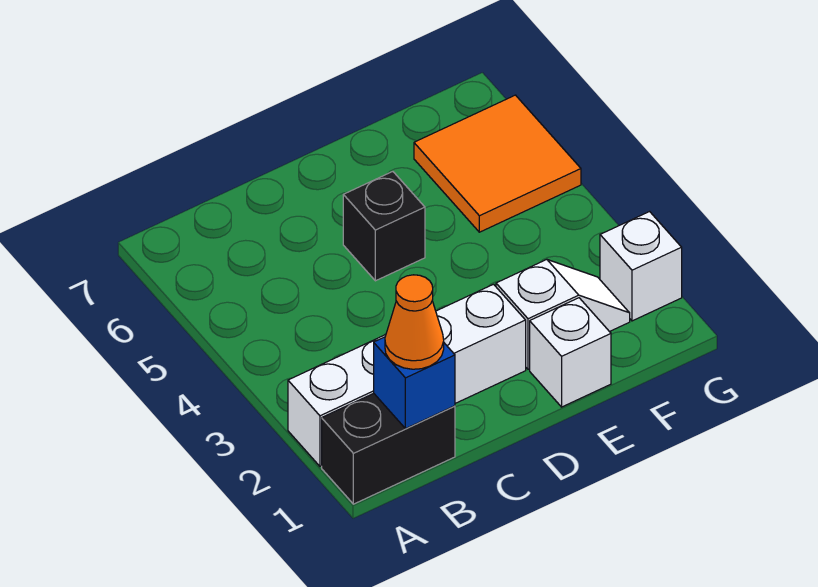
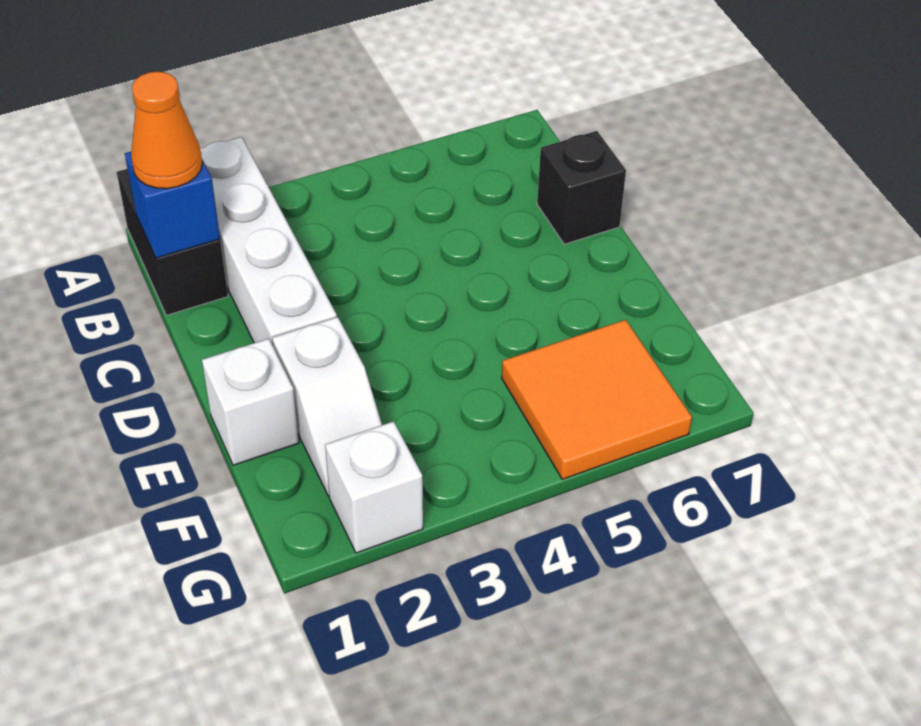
black 1x1 brick [343,172,425,281] -> black 1x1 brick moved to [537,131,626,244]

